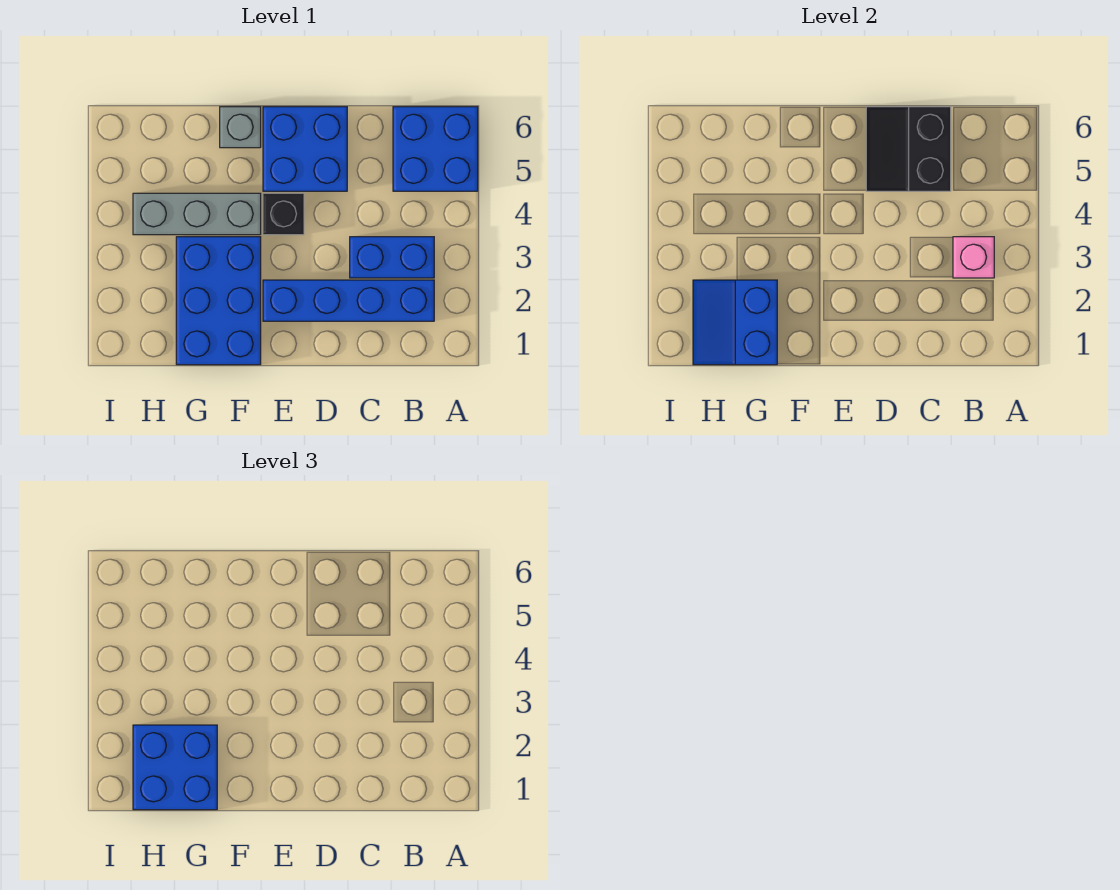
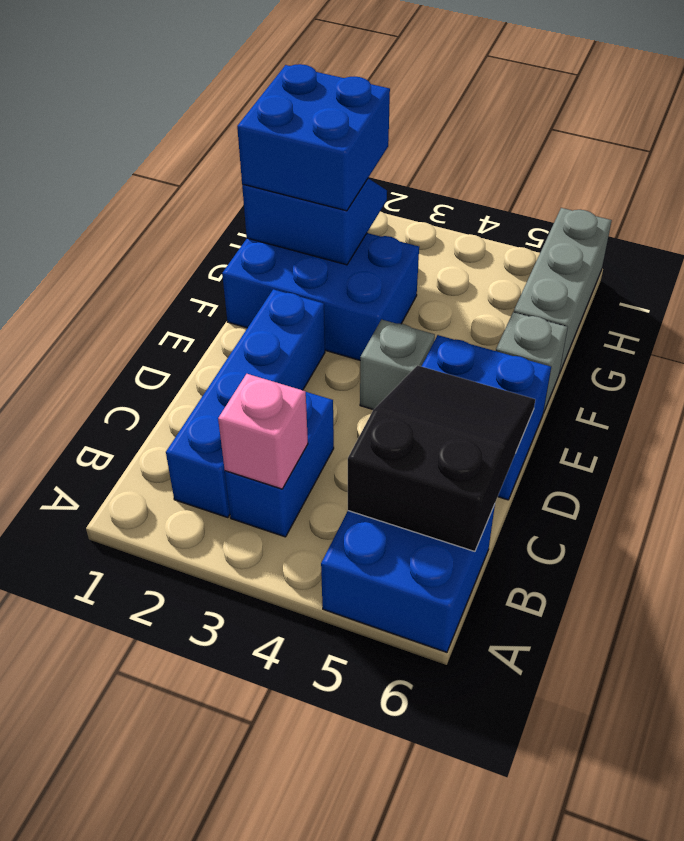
black 2x2 slope [866,107,951,191] -> black 2x3 slope [348,365,535,551]
black 1x1 brick [263,193,304,235] -> grey 1x1 brick [360,319,435,410]
grey 1x3 brick [133,193,261,235] -> grey 1x3 brick moved to [514,208,612,374]

